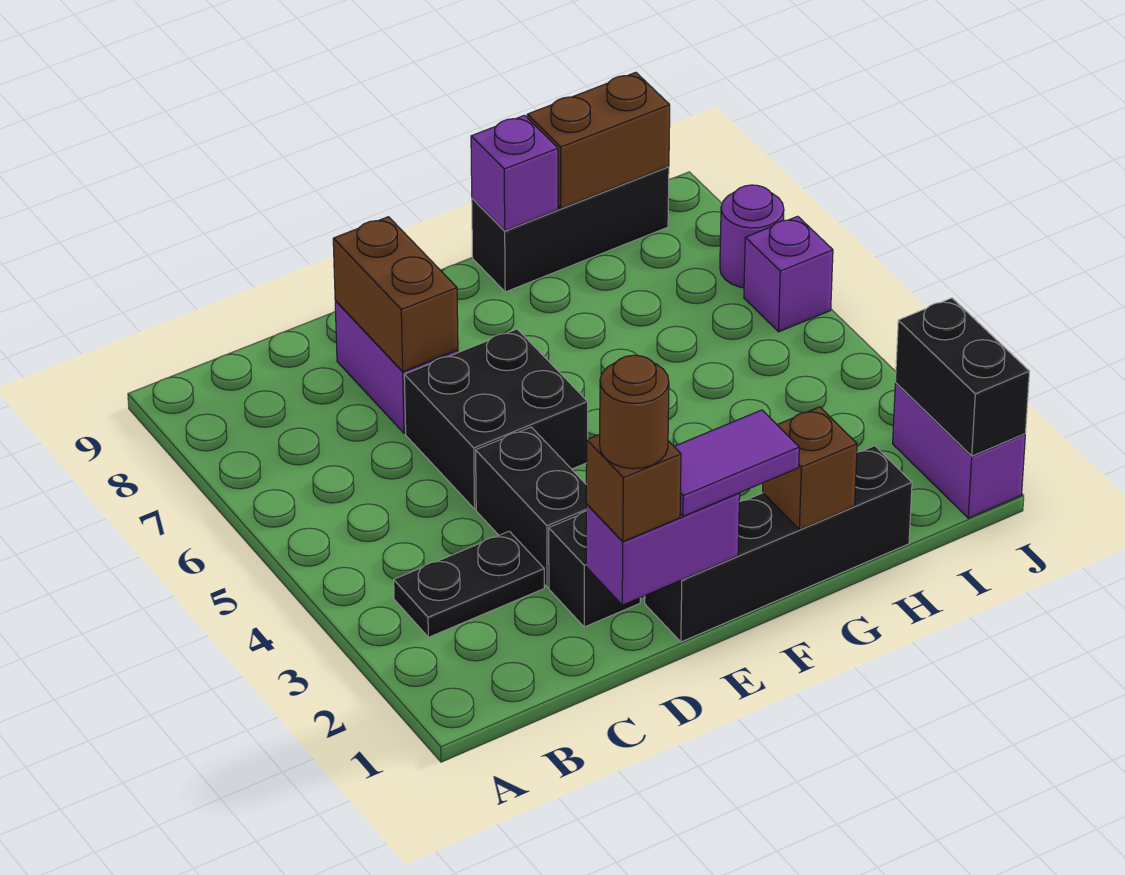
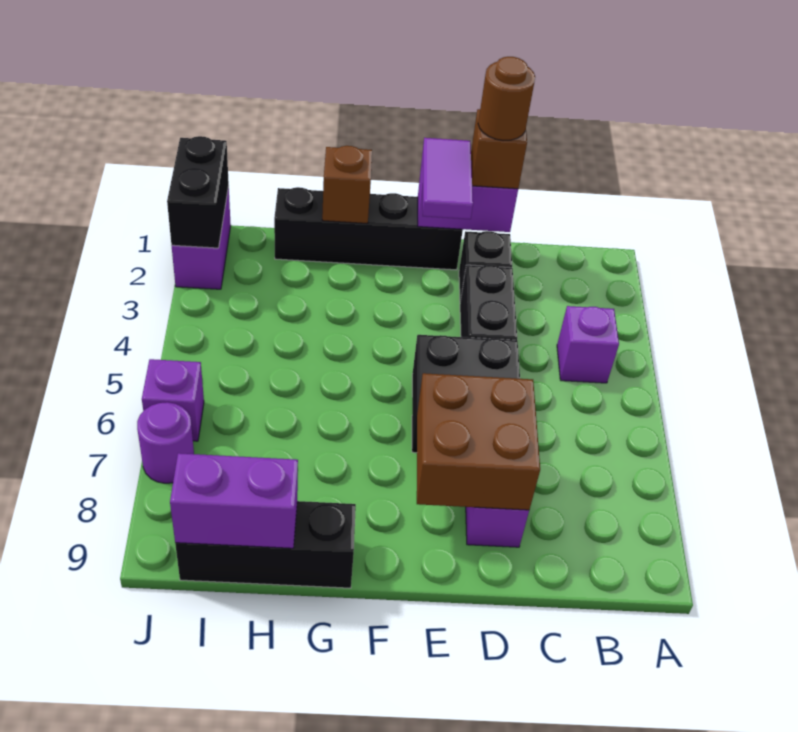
black 1x2 plate [394,531,544,637] -> none
brown 1x2 brick [333,217,458,372] -> brown 2x2 brick [417,373,540,510]
purple 1x2 tile [674,410,799,516] -> purple 1x2 tile turned to [423,138,473,219]
purple 1x1 brick [471,115,558,231] -> purple 1x1 brick moved to [557,306,619,383]
brown 1x2 brick [527,72,670,208] -> purple 1x2 brick [170,453,298,548]

